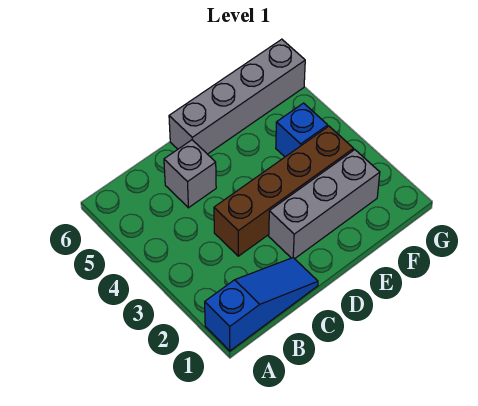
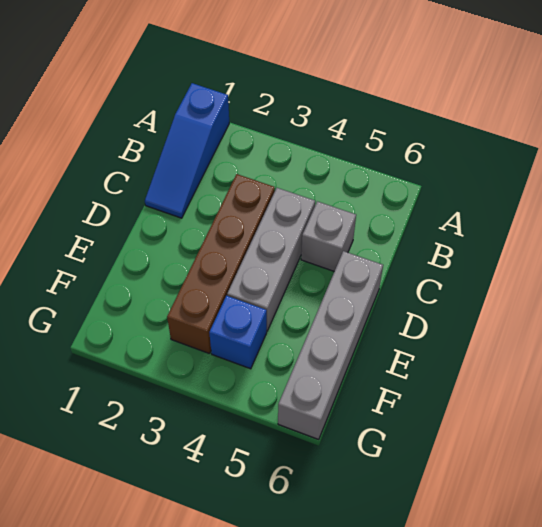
grey 1x3 brick [269,150,380,259] -> grey 1x3 brick moved to [227,188,315,331]

